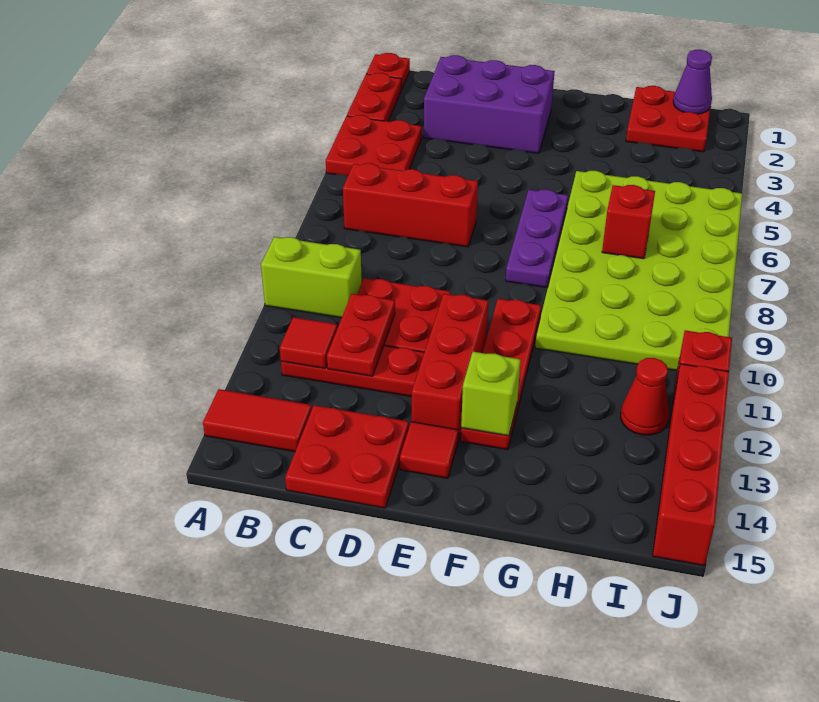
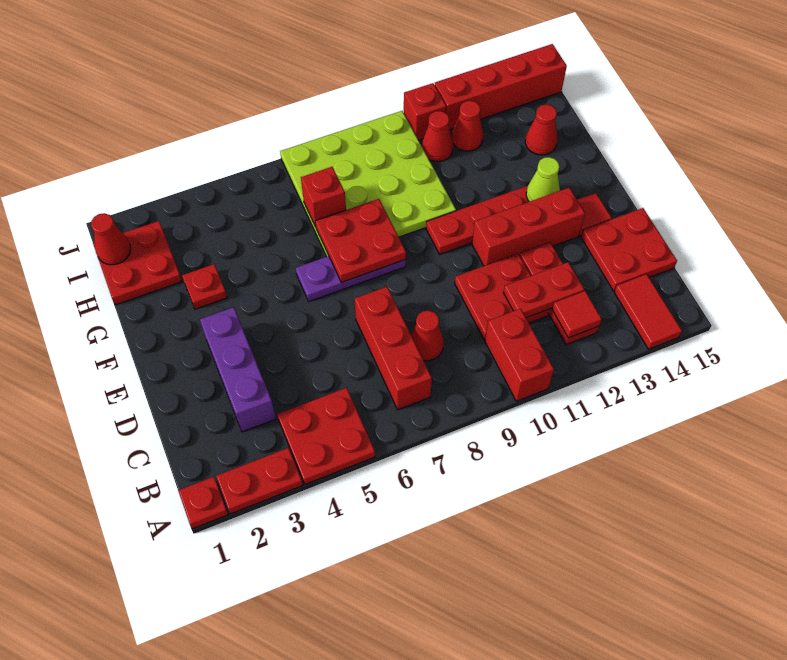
lime 1x2 brick [261,237,362,318] -> red 1x2 brick [485,309,554,401]
purple 2x3 brick [424,55,555,153] -> purple 1x3 brick [200,307,276,432]
none -> red 1x1 cone [411,311,444,361]
none -> red 2x2 plate [315,199,406,282]
lime 1x1 brick [461,352,521,436] -> lime 1x1 cone [526,157,560,202]
none -> red 1x1 plate [182,264,227,309]
lime 4x6 plate [535,171,742,370] -> lime 4x4 plate [280,111,456,257]
none -> red 1x1 cone [525,104,557,155]
purple 1x1 cone [673,50,712,114] -> red 1x1 cone [91,213,131,265]
none -> red 1x1 cone [422,111,453,162]

